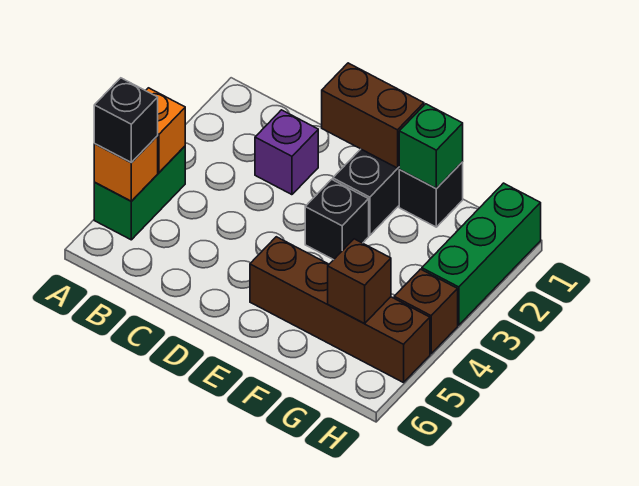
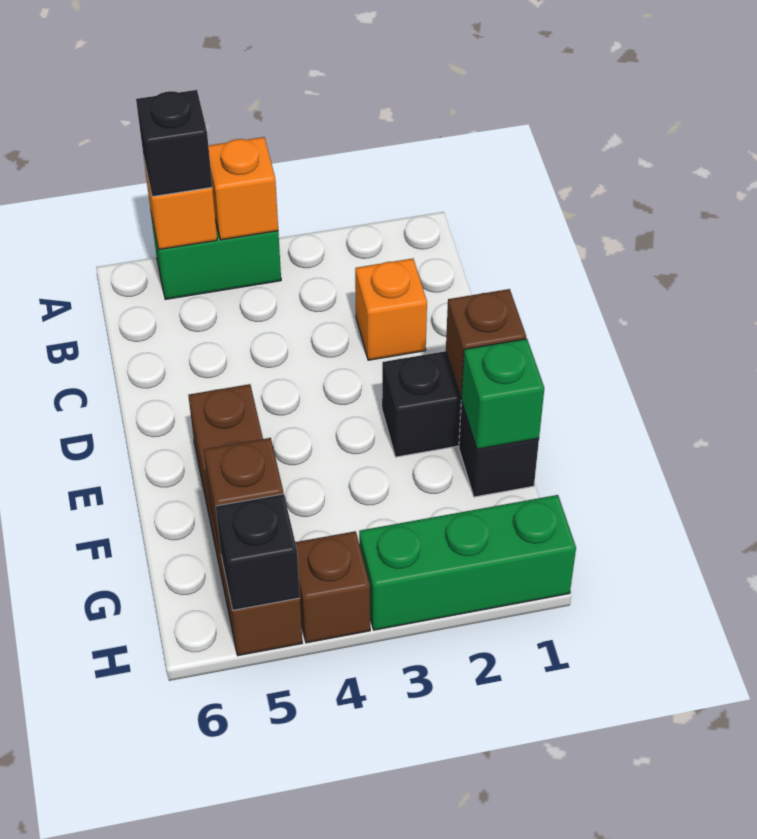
purple 1x1 brick [255,110,318,195] -> orange 1x1 brick [355,258,427,360]
brown 1x2 brick [322,63,424,168] -> brown 1x1 brick [446,289,526,398]
black 1x1 brick [305,179,369,260] -> black 1x1 brick moved to [216,494,300,610]

